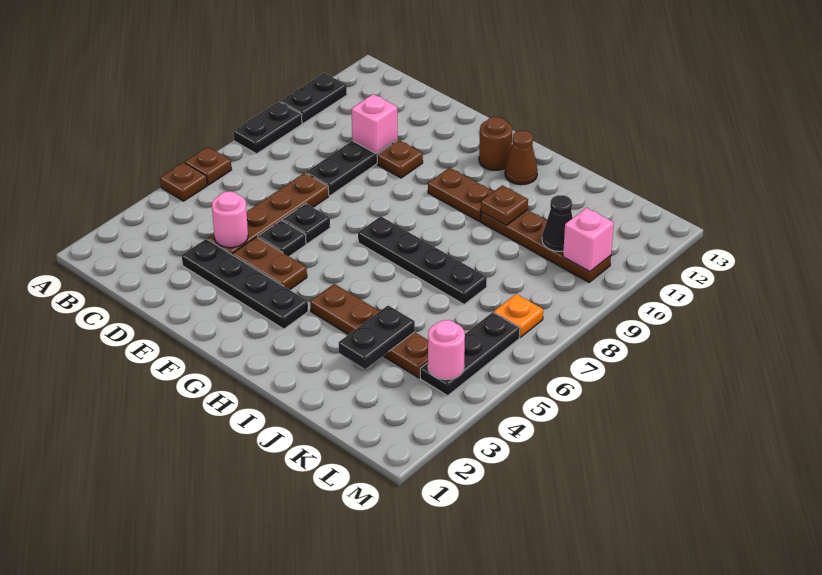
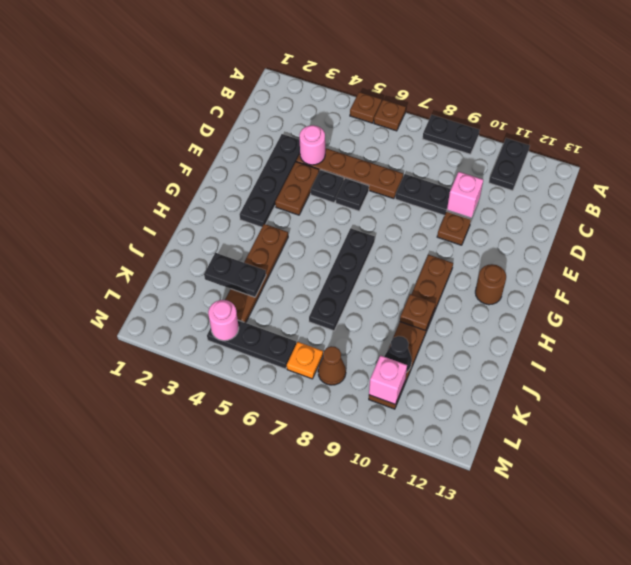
black 1x2 plate [280,73,347,123] -> black 1x2 plate turned to [489,138,530,191]
brown 1x1 cone [505,131,538,185] -> brown 1x1 cone moved to [318,346,346,385]

